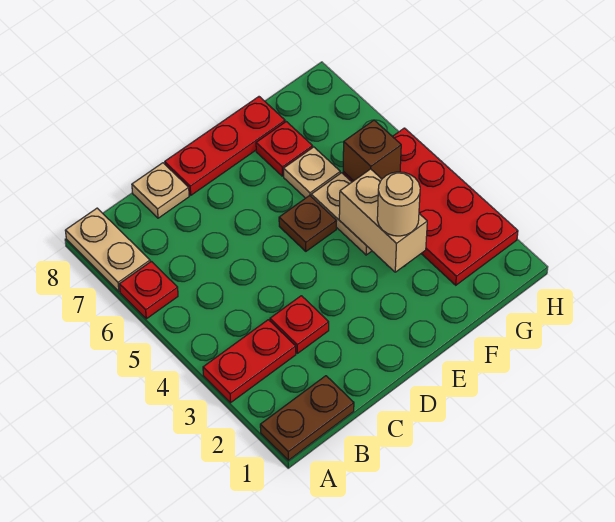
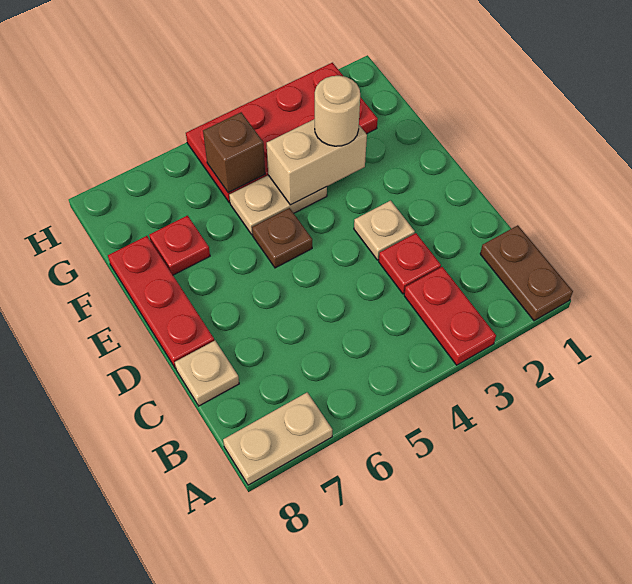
red 1x1 plate [119,261,178,319] -> none
tan 1x1 plate [284,147,340,198] -> tan 1x1 plate moved to [354,201,415,260]

